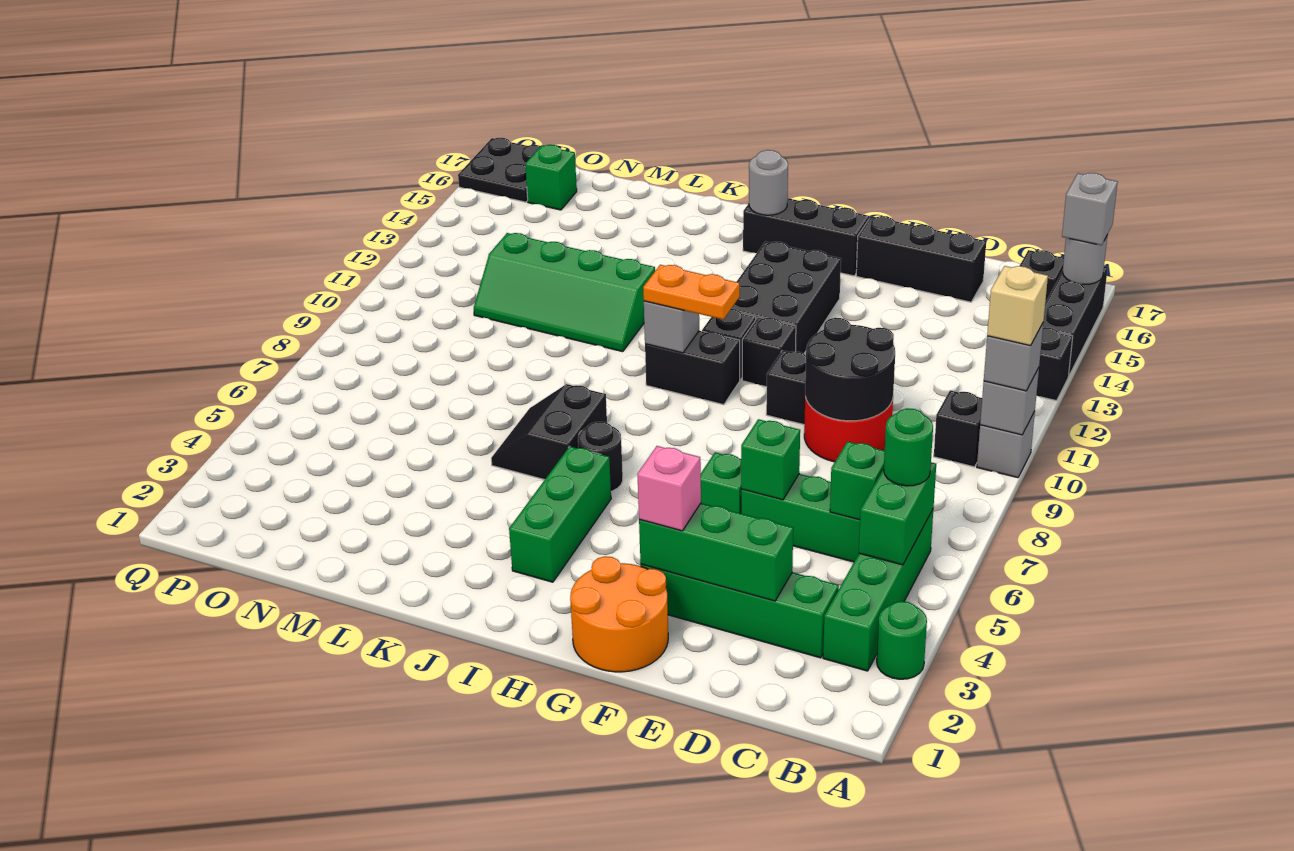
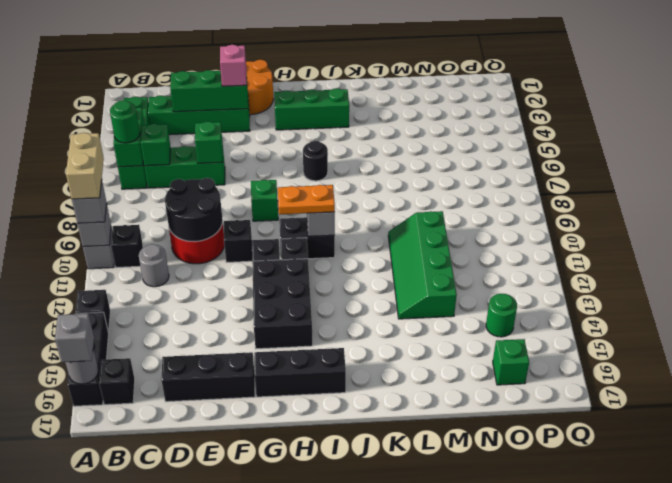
green 1x1 round brick [877,601,927,679] -> green 1x1 round brick moved to [486,294,517,337]
tan 1x1 brick [987,266,1048,346] -> tan 1x2 brick [66,133,104,199]
green 1x1 brick [701,452,741,513] -> green 1x1 brick moved to [251,180,278,221]
green 1x3 brick [509,446,611,582] -> green 1x3 brick turned to [274,89,349,130]
grey 1x1 round brick [749,150,788,215] -> grey 1x1 round brick moved to [139,244,169,287]
black 2x2 slope [491,384,607,480] -> none
green 2x4 slope [474,233,655,352] -> green 2x4 slope turned to [388,211,457,319]
black 2x2 plate [458,138,540,202] -> none

